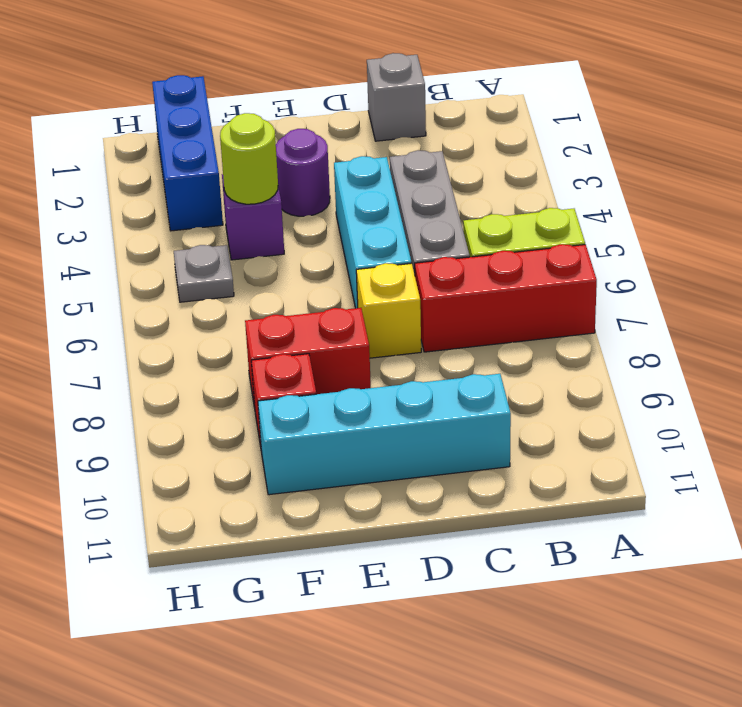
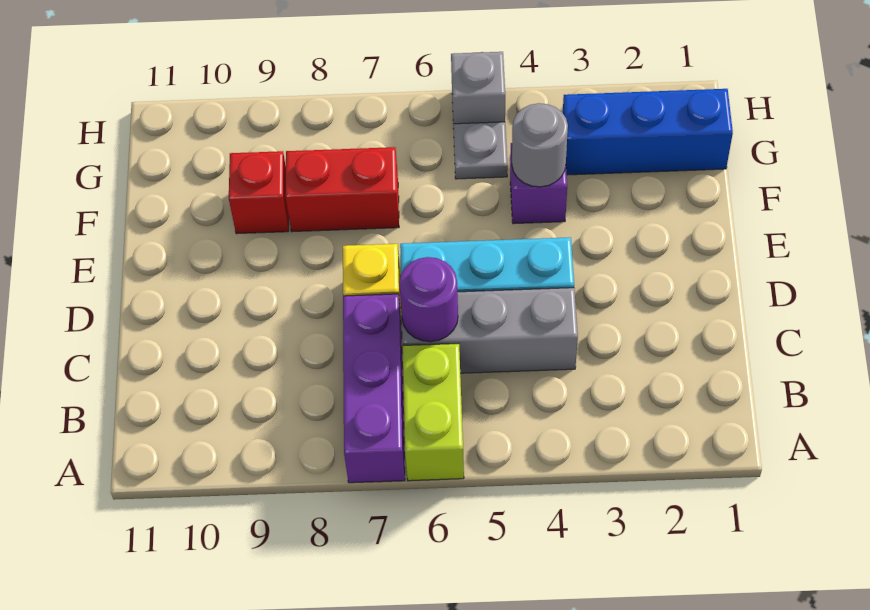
red 1x3 brick [415,244,597,352] -> purple 1x3 brick [343,294,405,483]
grey 1x1 brick [367,53,426,141] -> grey 1x1 brick moved to [451,52,505,129]
cyan 1x4 brick [258,374,511,495] -> none
purple 1x1 round brick [276,129,330,216] -> purple 1x1 round brick moved to [399,257,458,342]
red 1x2 brick [245,308,371,408] -> red 1x2 brick turned to [285,147,399,232]
lime 1x1 round brick [220,113,278,204] -> grey 1x1 round brick [512,103,568,187]

